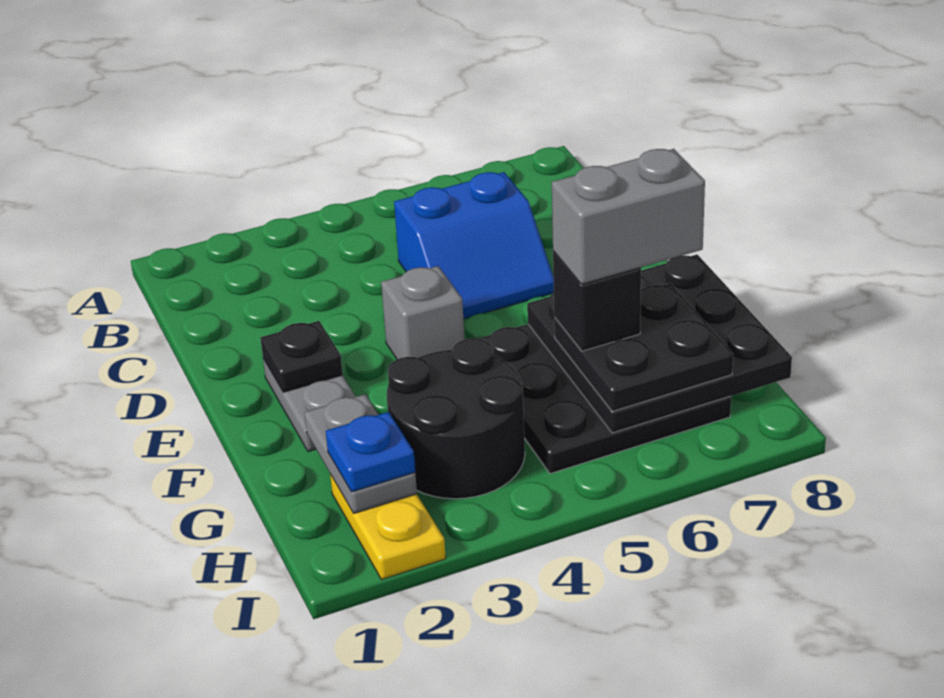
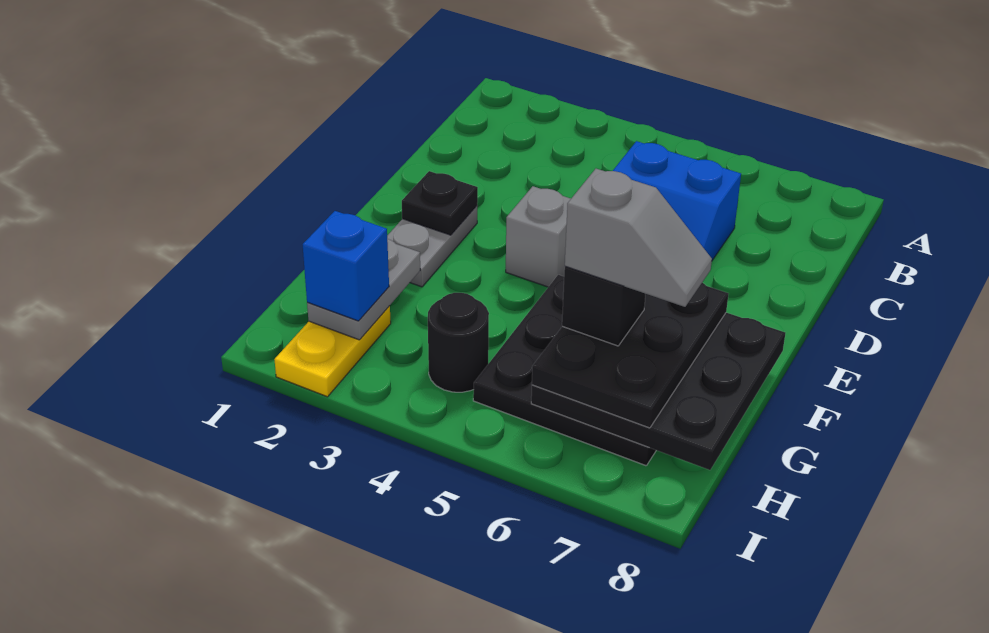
black 2x2 round brick [387,338,525,499] -> black 1x1 round brick [428,293,489,392]
black 2x2 plate [554,283,733,411] -> black 2x3 plate [532,283,728,428]
grey 1x2 brick [552,149,705,284] -> grey 1x2 slope [565,169,712,307]
blue 1x1 plate [326,412,415,492] -> blue 1x1 brick [303,211,389,321]

